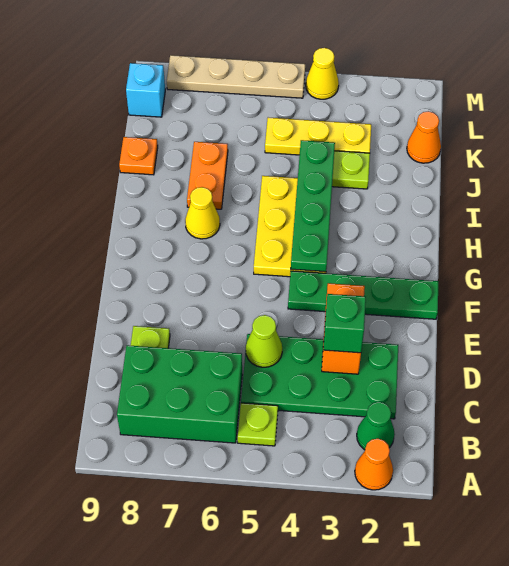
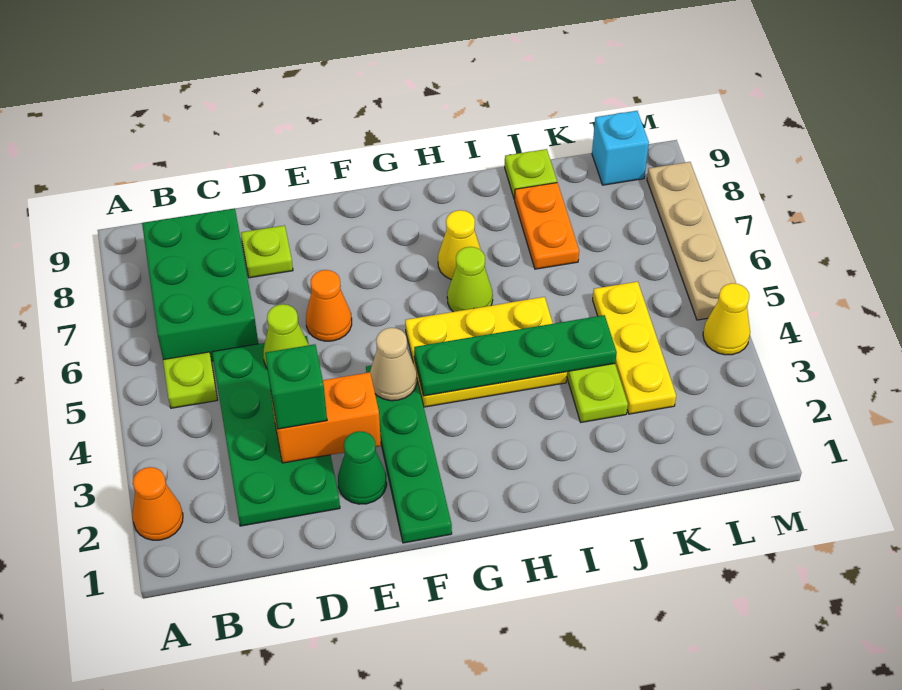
green 1x1 cone [357,402,395,450] -> green 1x1 cone moved to [338,431,387,504]
none -> tan 1x1 cone [370,328,417,401]
none -> lime 1x1 cone [447,247,493,312]
orange 1x2 plate [187,142,228,209] -> orange 1x2 plate turned to [515,183,579,269]
orange 1x1 plate [119,137,158,175] -> lime 1x1 plate [505,149,557,199]
orange 1x1 cone [407,111,441,163] -> orange 1x1 cone moved to [306,270,352,341]

